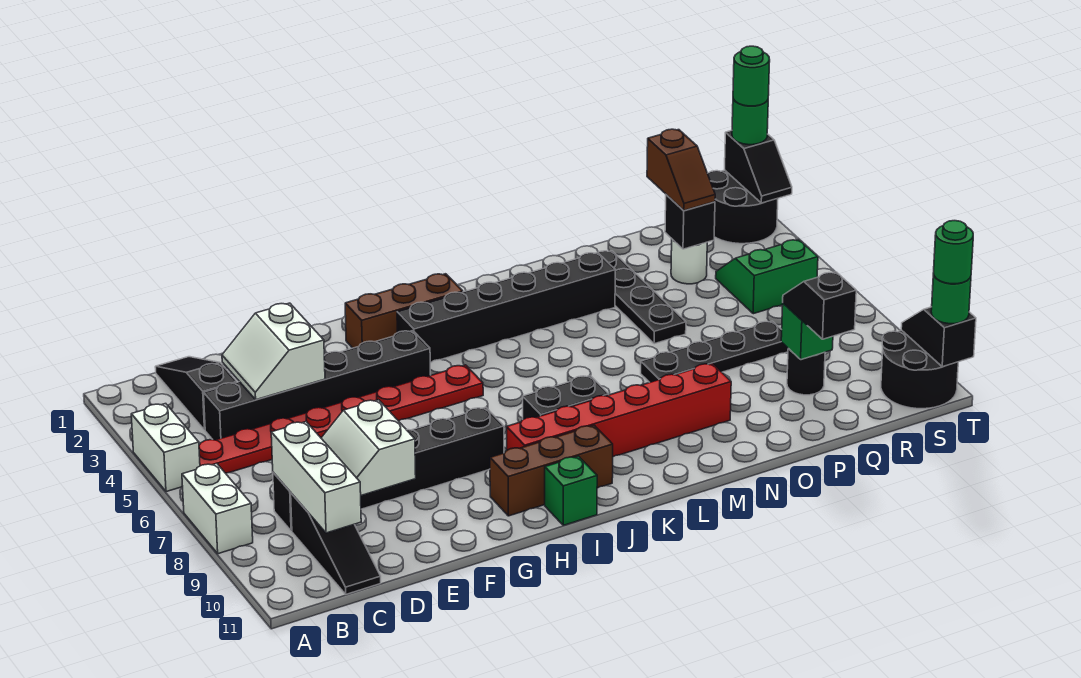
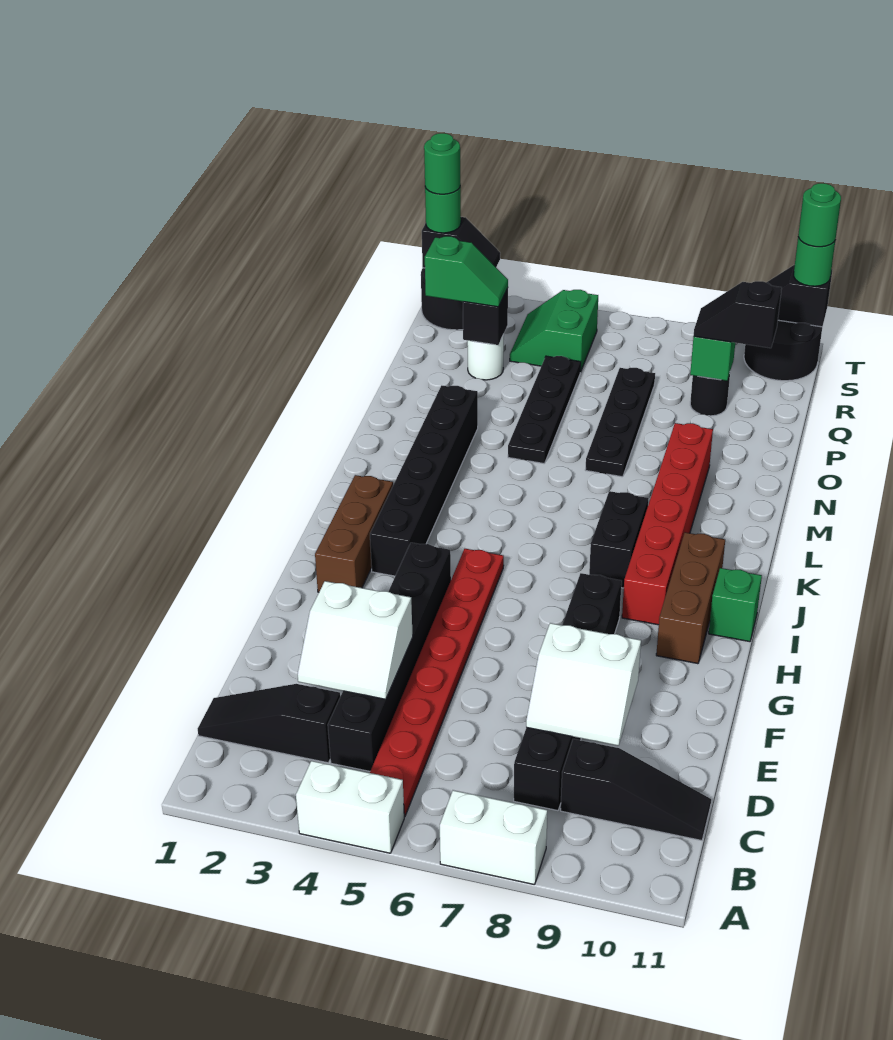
white 1x3 brick [271,422,361,533] -> none
black 1x4 plate [598,251,686,344] -> black 1x4 plate turned to [508,356,581,463]
brown 1x2 slope [647,129,715,210] -> green 1x2 slope [425,236,508,307]

